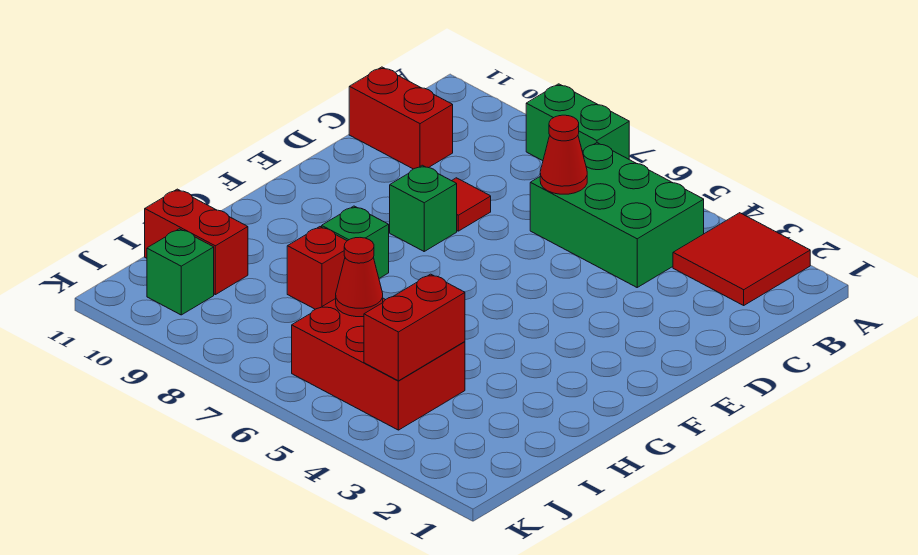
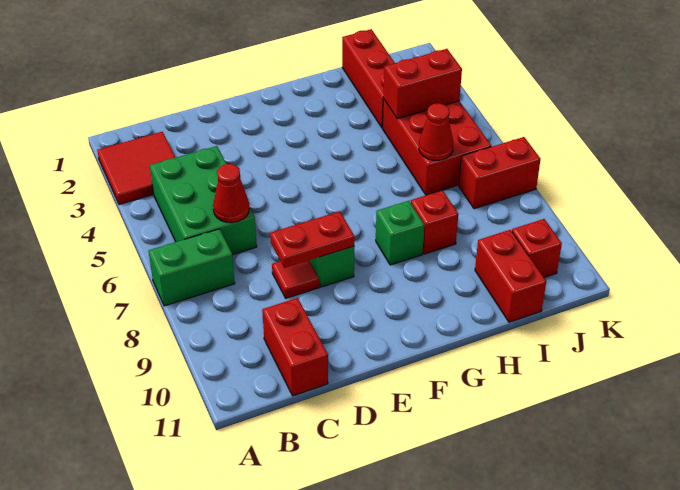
green 1x2 brick [526,84,629,161] -> green 1x2 brick turned to [149,229,235,306]
none -> red 1x2 plate [270,211,355,268]
none -> red 1x3 brick [342,29,395,128]
none -> red 1x2 brick [459,137,540,209]
green 1x1 brick [147,229,214,315] -> red 1x1 brick [512,219,562,278]

